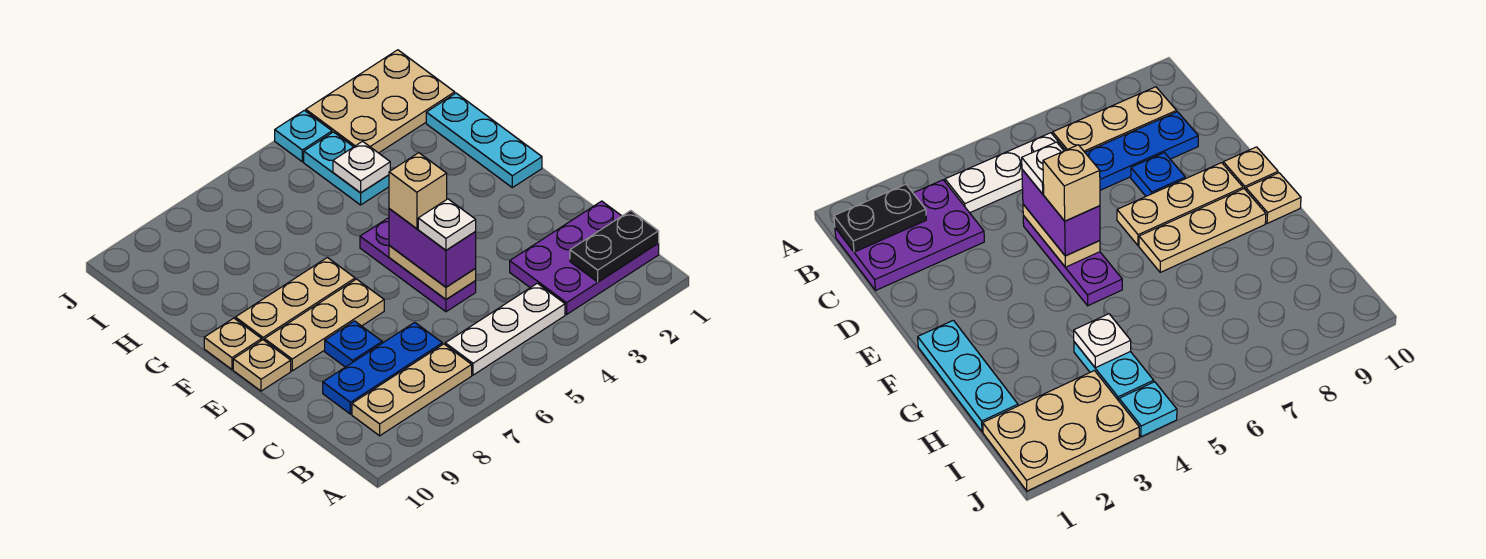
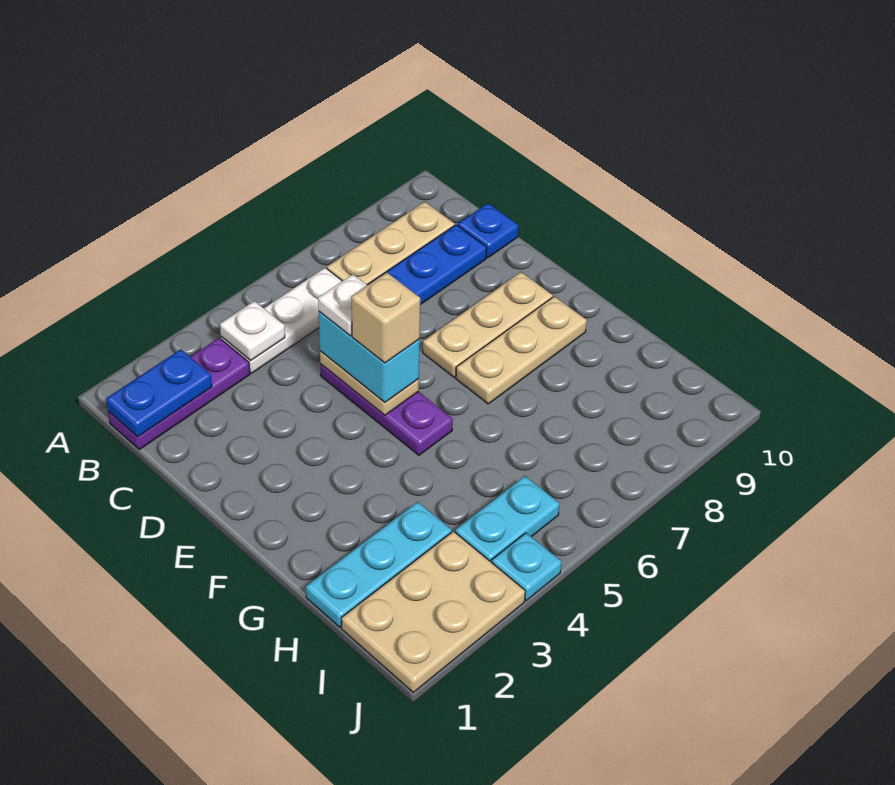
purple 2x3 plate [510,201,659,314] -> purple 1x3 plate [108,338,250,449]
black 1x2 plate [570,211,659,282] -> blue 1x2 plate [106,349,212,437]
purple 1x2 brick [389,209,476,287] -> cyan 1x2 brick [319,311,420,402]
blue 1x1 plate [325,321,382,367] -> blue 1x1 plate moved to [458,203,518,258]
tan 1x1 plate [233,340,291,391] -> none
cyan 1x3 plate [426,93,542,188] -> cyan 1x3 plate turned to [306,502,452,628]
tan 1x1 plate [204,318,262,369] -> none
cyan 1x2 plate [304,132,389,205] -> cyan 1x2 plate turned to [455,476,560,562]
white 1x1 plate [333,141,390,193] -> white 1x1 plate moved to [220,301,285,361]

